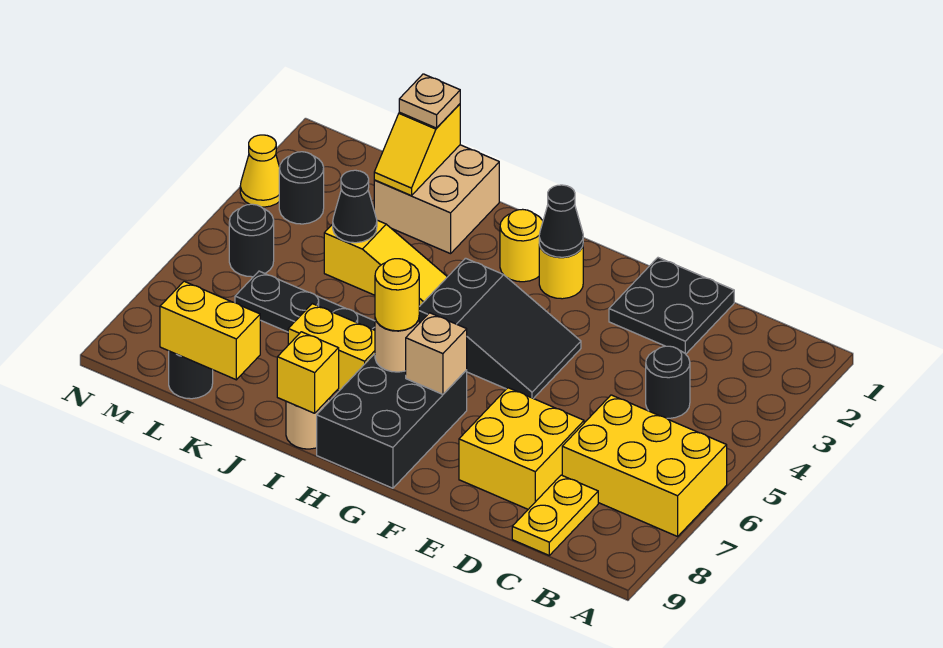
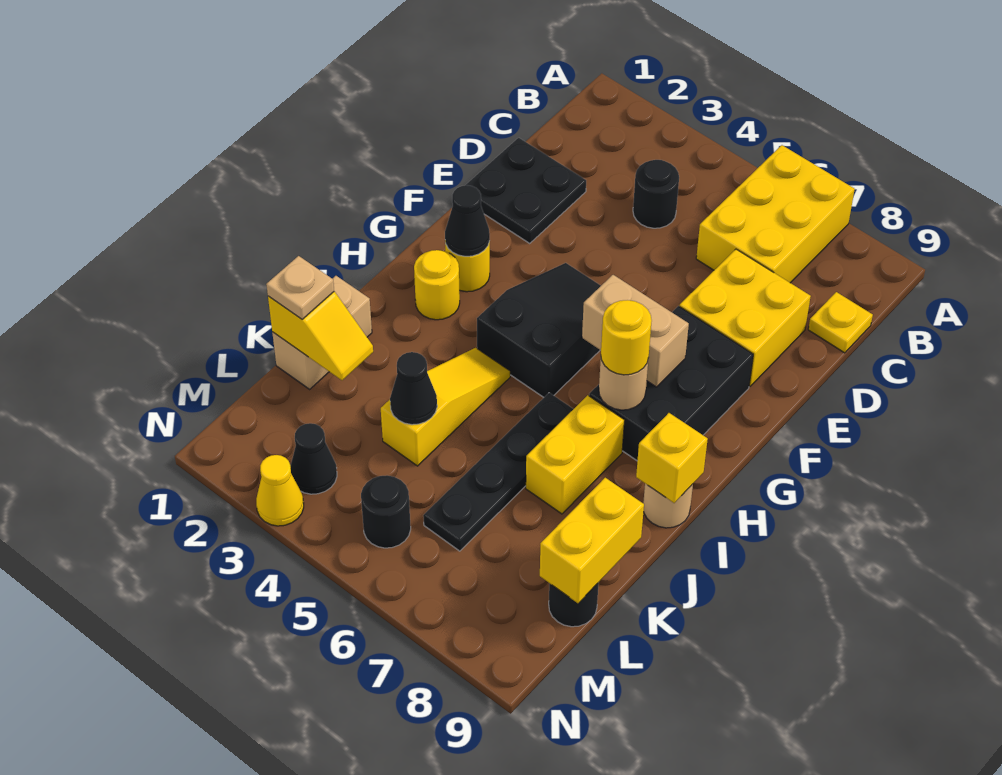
yellow 1x2 plate [512,475,598,555] -> yellow 1x1 plate [808,292,873,353]
black 2x3 brick [317,354,467,488] -> black 2x3 brick turned to [589,306,753,461]
tan 1x1 brick [406,313,467,394] -> tan 1x2 brick [582,275,689,387]
tan 2x2 brick [374,145,499,254] -> tan 1x2 brick [272,276,372,389]
black 1x1 round brick [279,152,324,224] -> black 1x1 cone [290,423,337,494]

